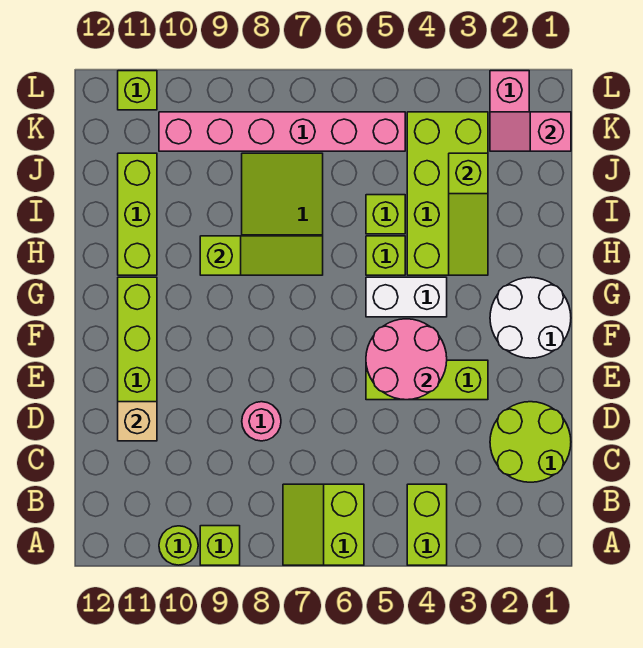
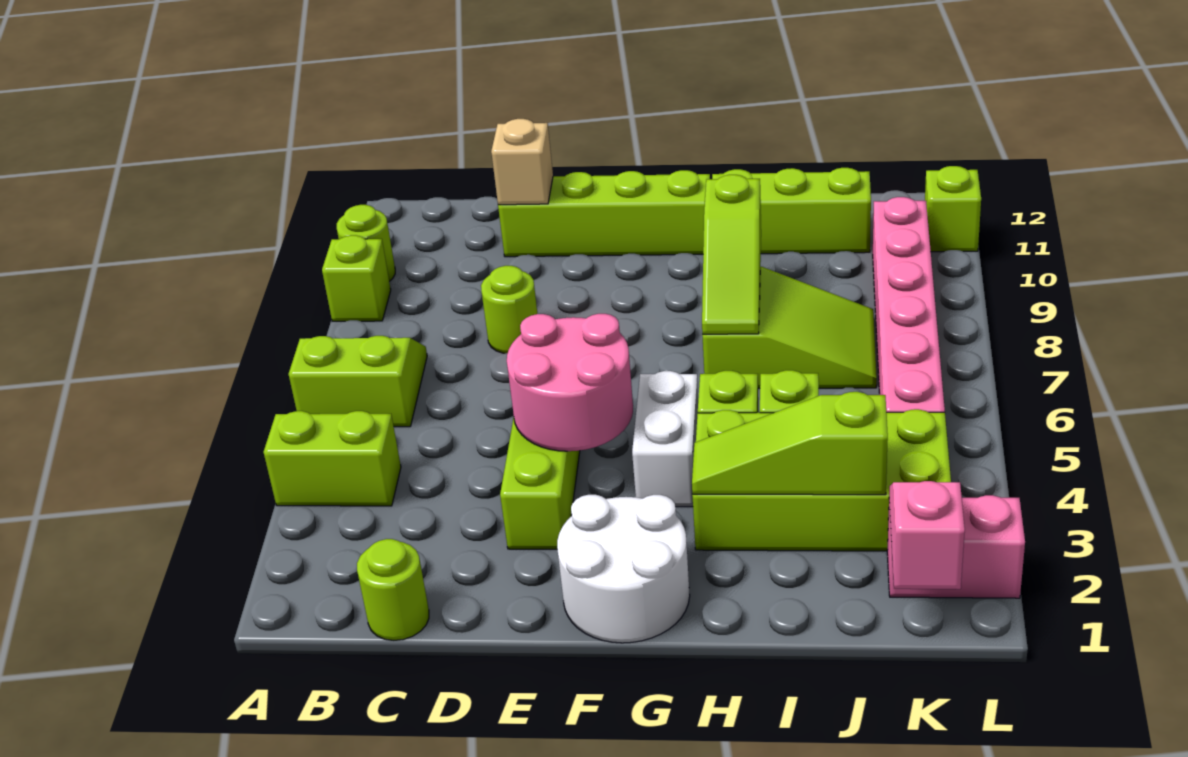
lime 2x2 round brick [490,402,571,482] -> lime 1x1 round brick [357,539,429,640]
pink 1x1 round brick [242,402,281,441] -> lime 1x1 round brick [481,266,537,353]

